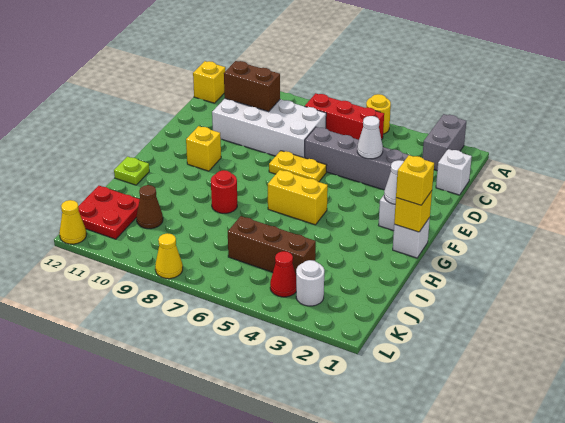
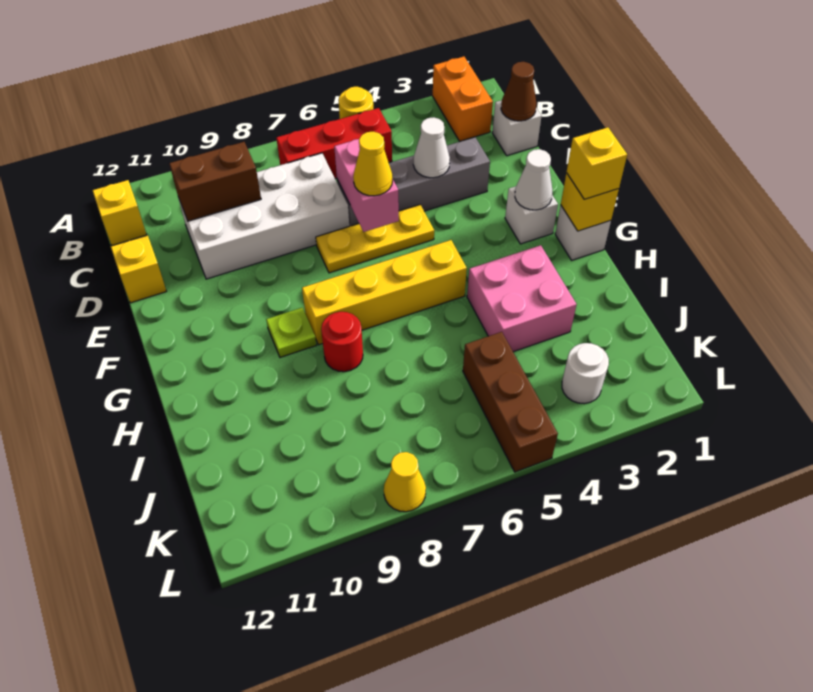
grey 1x2 brick [422,114,466,170] -> orange 1x2 brick [433,57,493,141]
none -> pink 1x2 brick [334,139,399,232]
yellow 1x2 plate [269,151,327,182] -> yellow 1x3 plate [316,205,434,273]
yellow 1x1 brick [186,126,221,171] -> yellow 1x1 brick moved to [111,235,166,303]
yellow 1x2 brick [268,170,328,225] -> yellow 1x4 brick [302,240,467,345]
none -> pink 2x2 brick [467,245,577,352]
lime 1x1 plate [114,157,149,185] -> lime 1x1 plate moved to [266,307,316,357]
brown 1x3 brick [228,216,316,274] -> brown 1x3 brick turned to [463,332,558,472]
brown 1x1 cone [136,185,163,229] -> brown 1x1 cone moved to [501,62,536,121]
red 2x2 plate [78,186,140,239] -> none
red 1x1 cone [270,251,296,297] -> none
yellow 1x1 cone [59,200,87,244] -> yellow 1x1 cone moved to [353,131,392,196]

